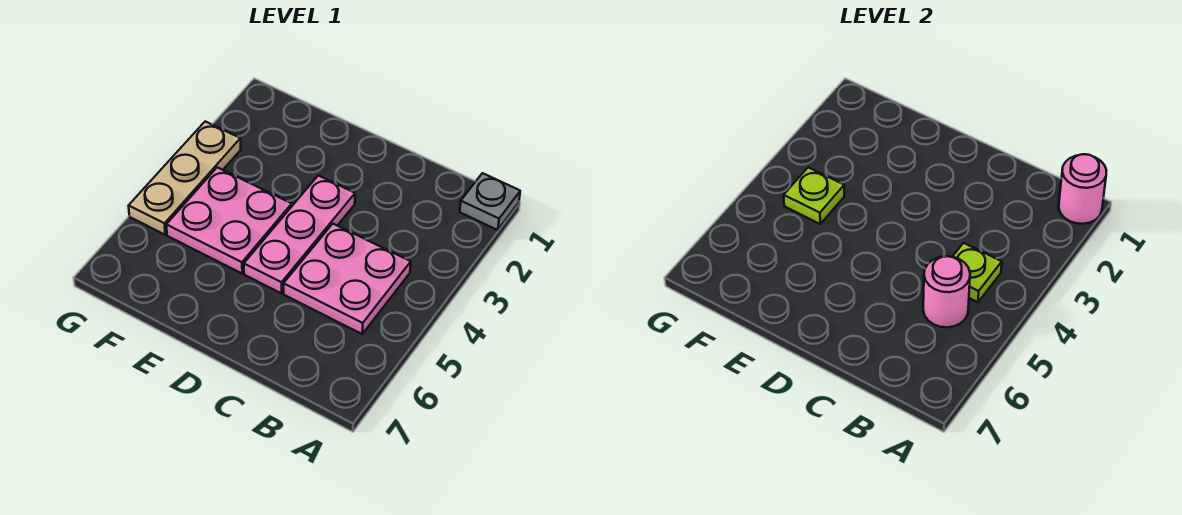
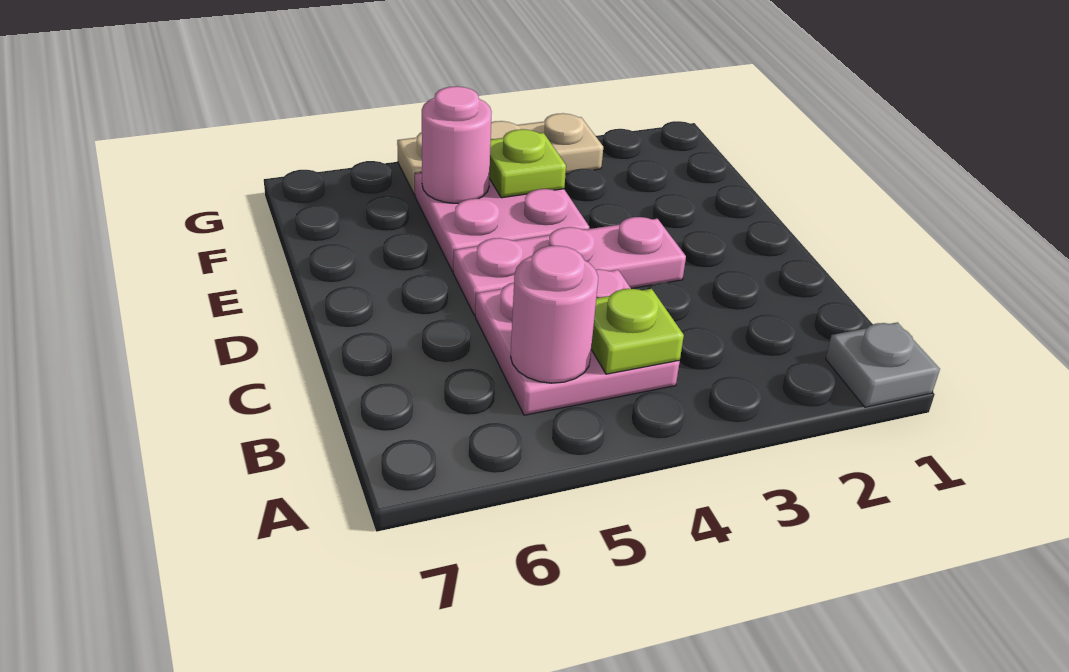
pink 1x1 round brick [1059,154,1106,224] -> pink 1x1 round brick moved to [422,86,492,203]

